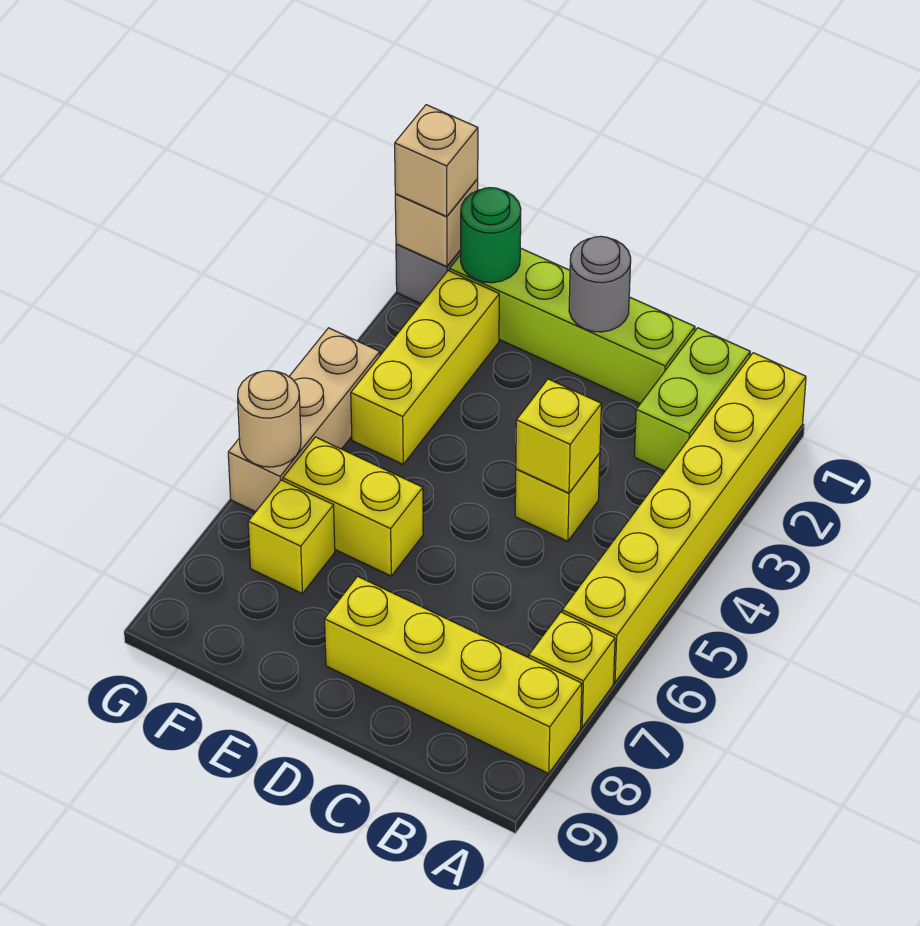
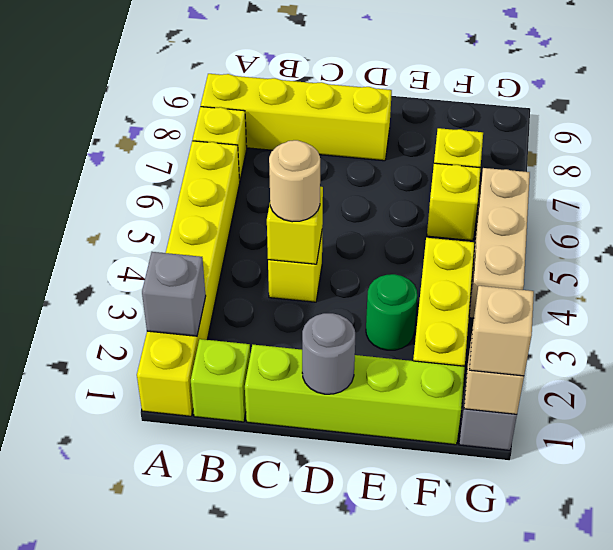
none -> grey 1x1 brick [142,252,206,336]
lime 1x2 brick [634,328,750,471] -> lime 1x1 brick [191,339,250,422]
yellow 1x2 brick [283,437,423,576] -> yellow 1x1 brick [427,163,480,241]
green 1x1 round brick [461,188,521,283] -> green 1x1 round brick moved to [366,274,417,350]
tan 1x1 round brick [238,371,301,467] -> tan 1x1 round brick moved to [269,140,320,222]

